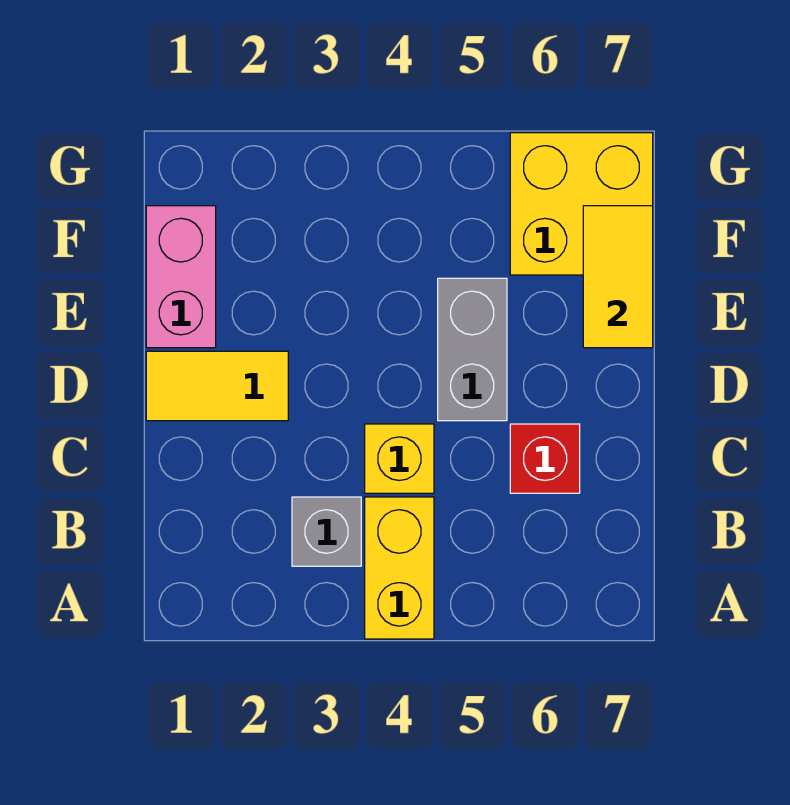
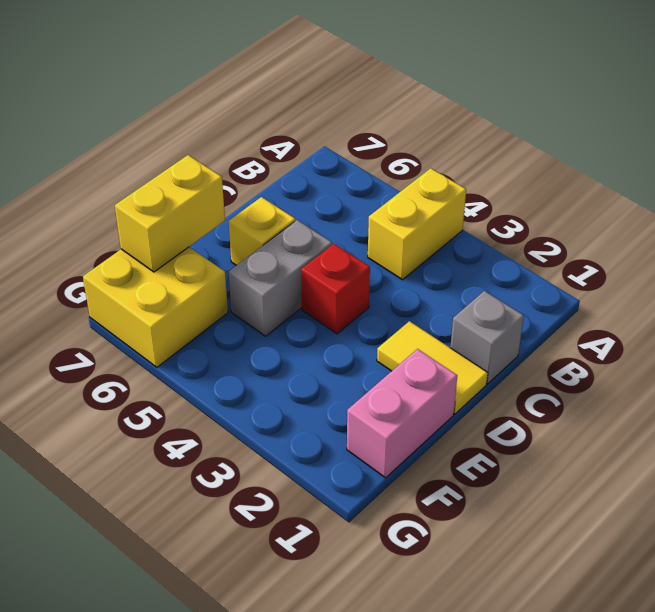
grey 1x1 brick [292,497,361,566] -> grey 1x1 brick moved to [450,291,524,384]
yellow 1x1 brick [365,424,434,493] -> yellow 1x1 brick moved to [229,197,295,265]
red 1x1 brick [510,424,580,493] -> red 1x1 brick moved to [301,244,370,334]
yellow 1x2 tile [583,206,653,348] -> yellow 1x2 brick [115,155,225,272]

